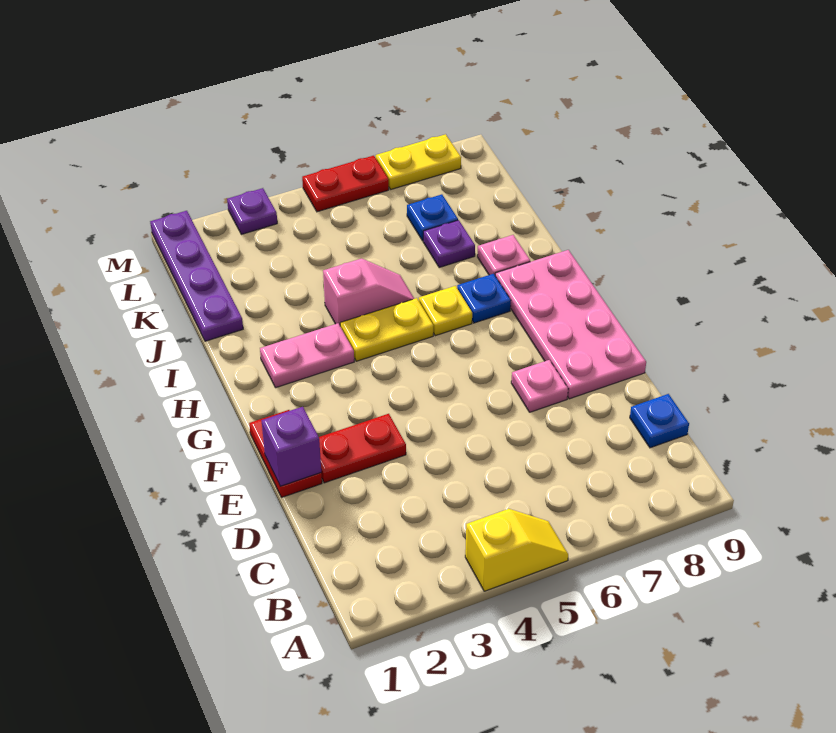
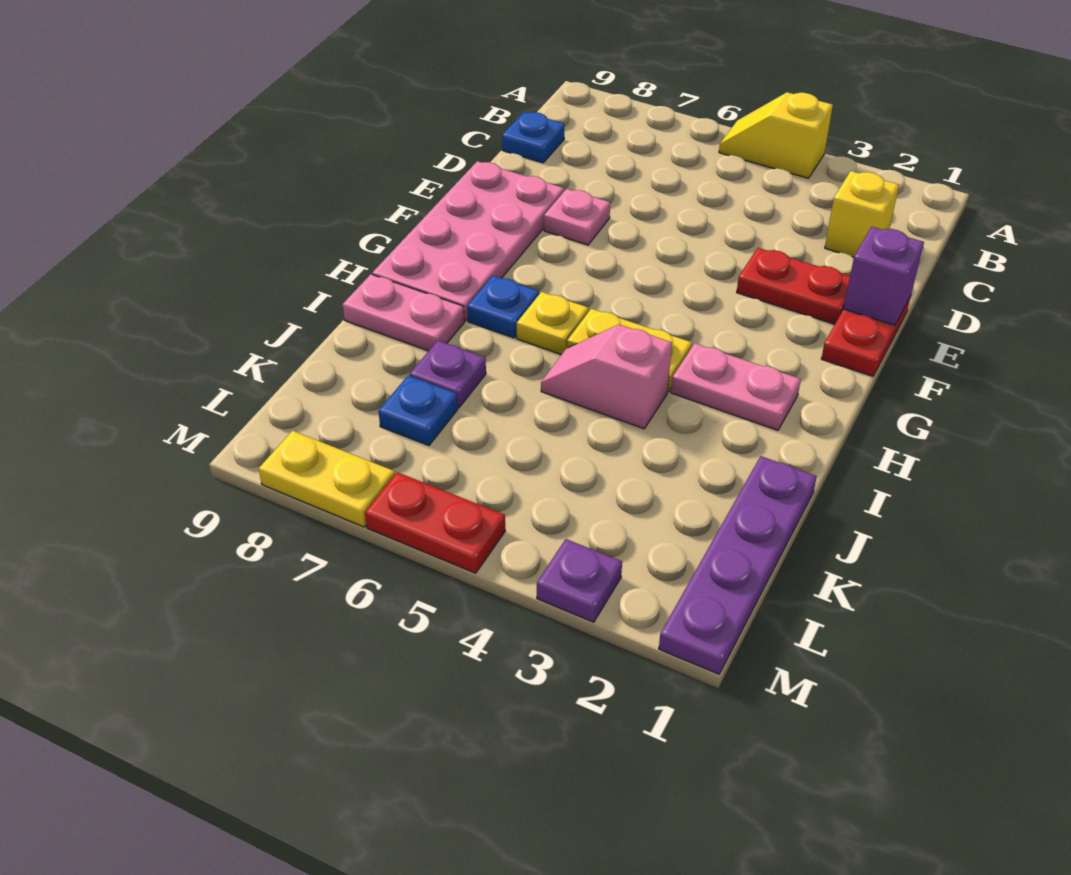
none -> yellow 1x1 brick [825,171,899,257]
pink 1x1 plate [477,235,530,275] -> pink 1x2 plate [343,274,464,351]

